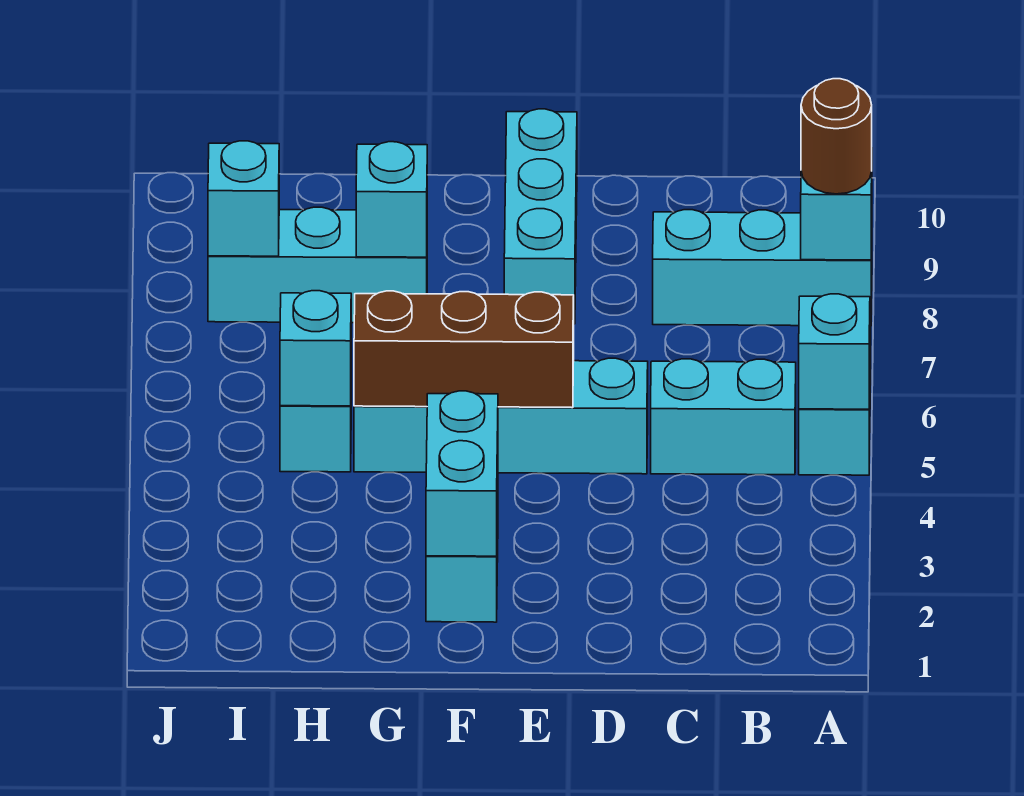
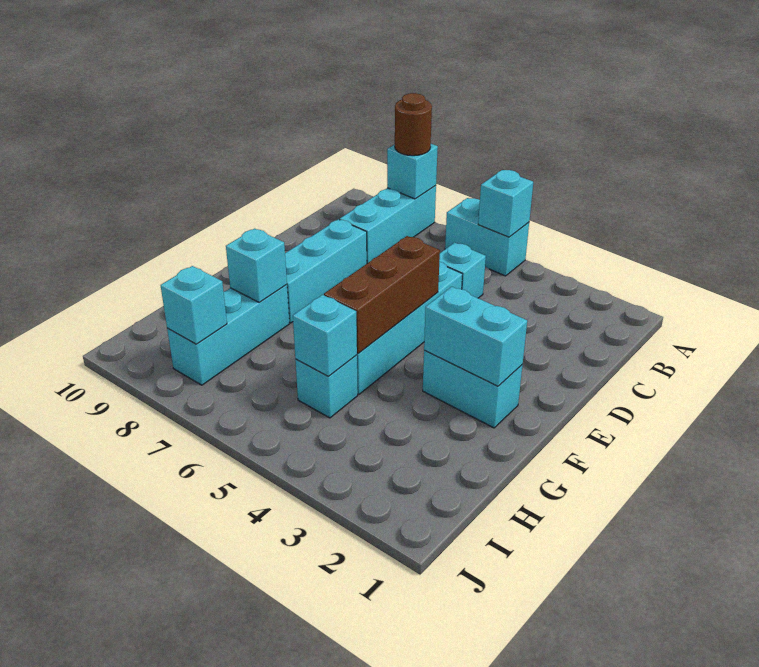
cyan 1x2 brick [651,359,796,475] -> cyan 1x1 brick [439,243,486,298]
cyan 1x3 brick [504,109,577,324] -> cyan 1x3 brick turned to [285,219,367,323]

